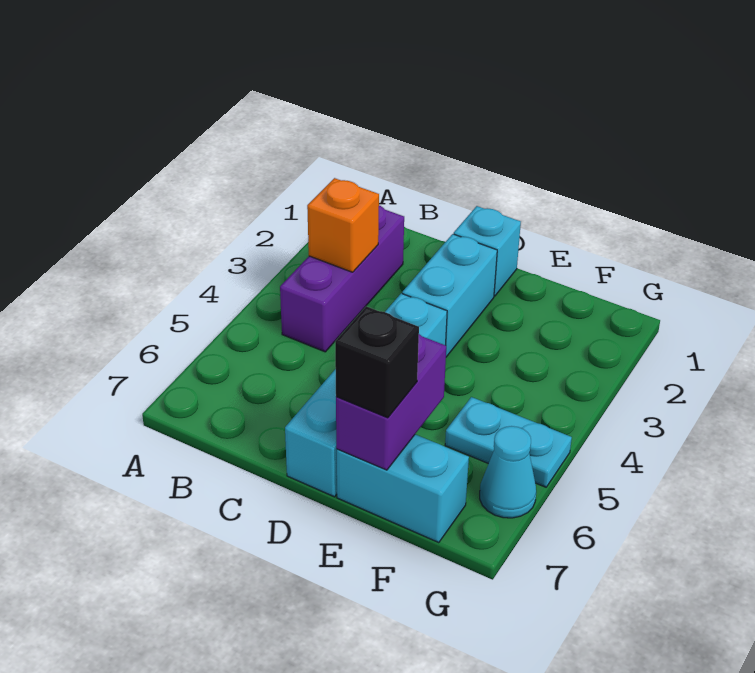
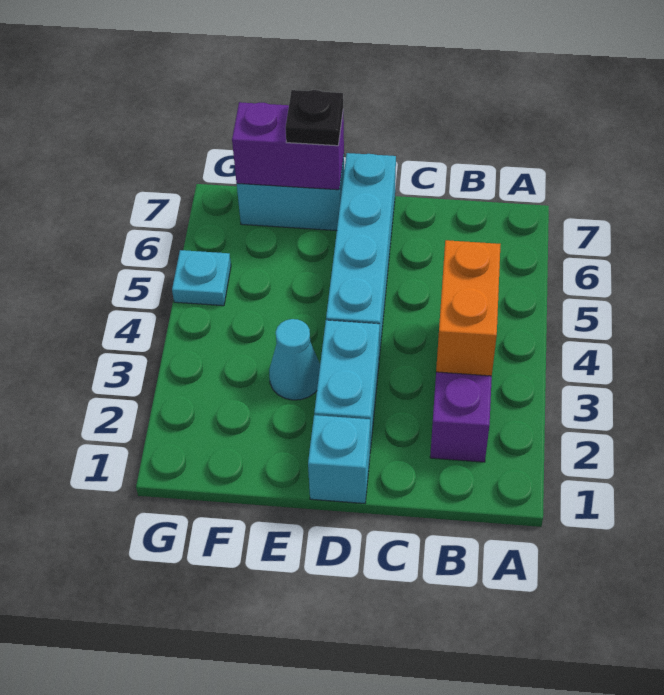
orange 1x1 brick [307,178,379,272] -> orange 1x2 brick [436,240,501,376]
purple 1x2 brick [336,334,446,470] -> purple 1x2 brick turned to [232,102,344,190]
black 1x1 brick [335,306,419,418] -> black 1x1 plate [285,90,343,146]
cyan 1x2 plate [445,397,572,487] -> cyan 1x1 plate [172,250,231,306]
cyan 1x1 cone [480,426,536,518] -> cyan 1x1 cone moved to [269,319,320,400]

